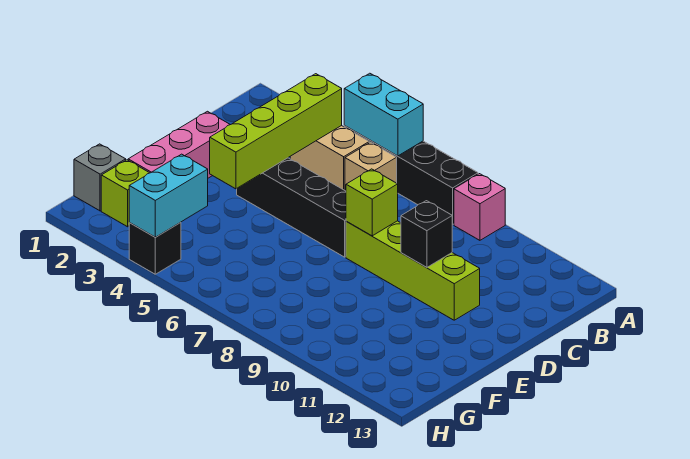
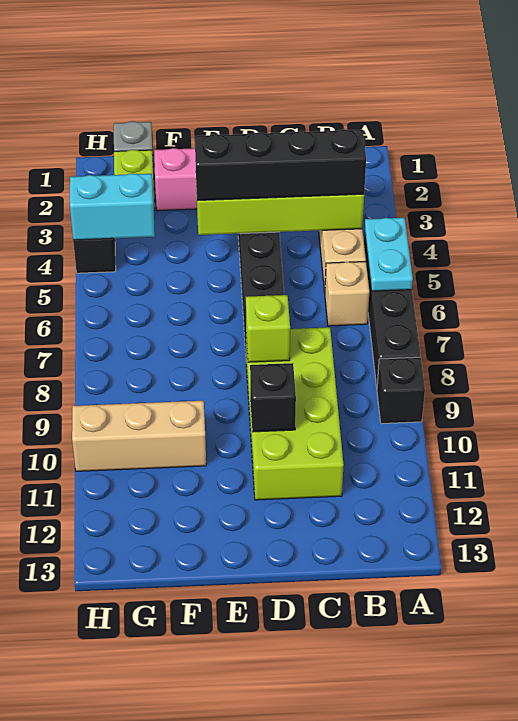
cyan 1x2 brick [344,73,423,156] -> cyan 1x2 plate [365,218,413,291]
pink 1x1 brick [454,174,505,240] -> black 1x1 brick [377,357,425,424]
none -> black 1x4 brick [195,129,366,201]
lime 1x4 brick [346,221,480,320] -> lime 2x4 brick [246,327,344,500]
none -> tan 1x3 brick [72,401,206,471]

